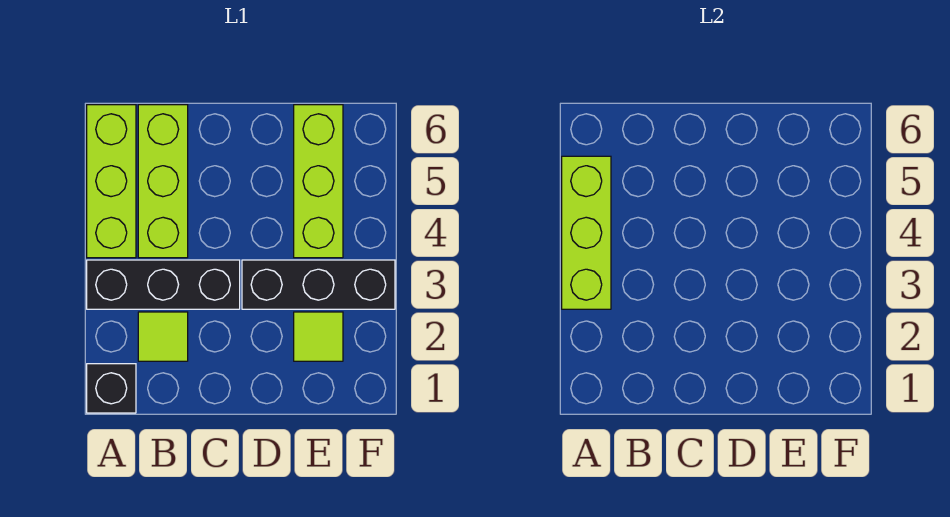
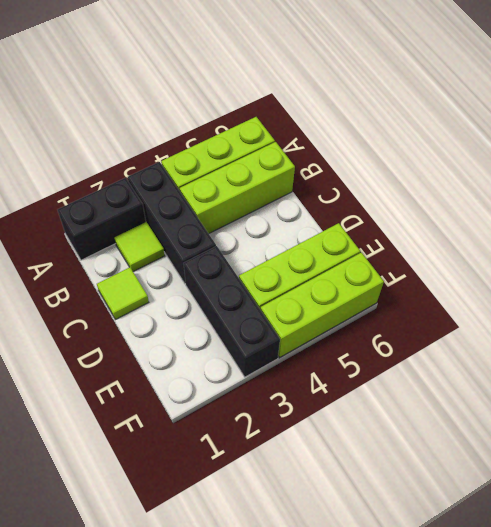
black 1x1 brick [87,364,136,413] -> black 1x2 brick [58,178,146,260]
lime 1x3 brick [562,156,611,309] -> lime 1x3 brick moved to [260,253,384,358]
lime 1x1 tile [294,312,343,361] -> lime 1x1 tile moved to [97,267,149,320]

